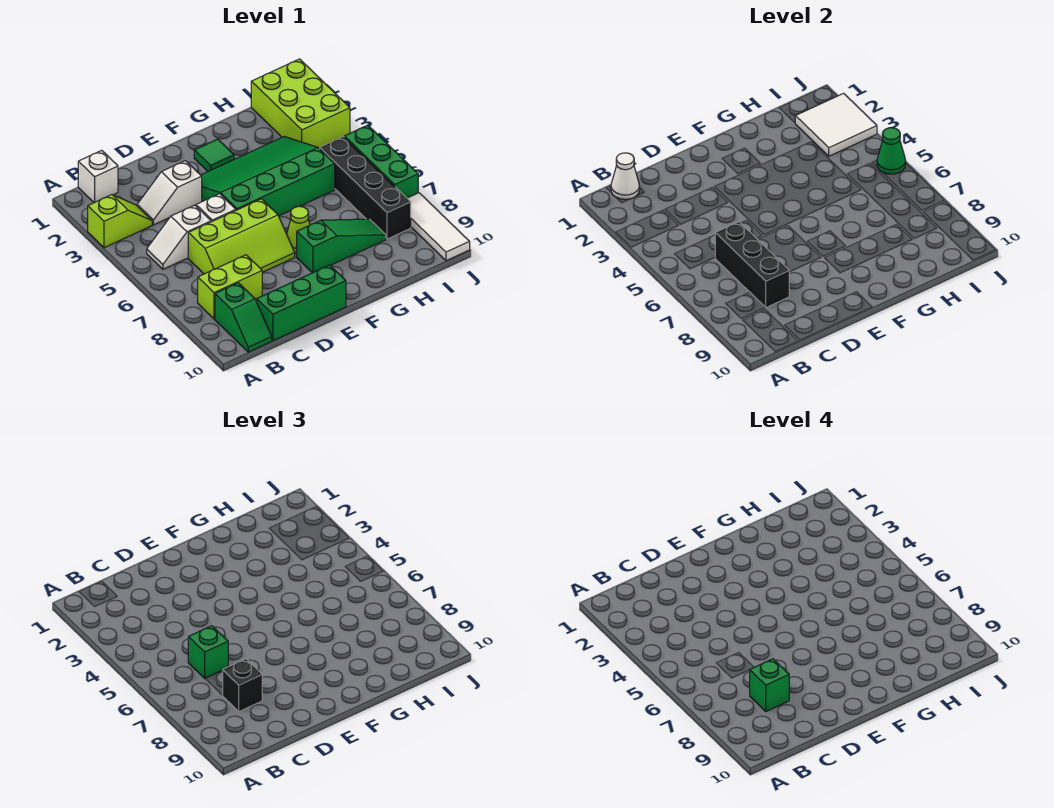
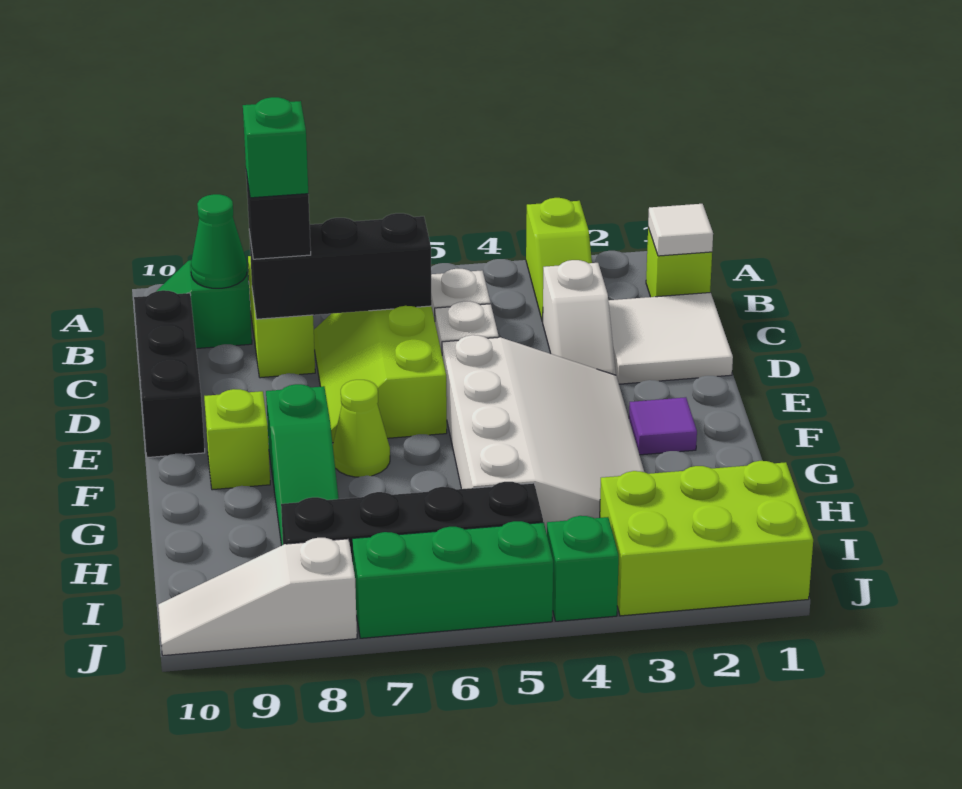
white 1x1 brick [78,150,118,203] -> lime 1x1 brick [646,228,712,297]
white 1x1 cone [611,153,640,199] -> white 1x1 tile [648,204,713,256]
white 1x2 slope [137,161,202,225] -> white 1x2 slope turned to [543,260,616,375]
green 1x1 brick [188,626,228,678] -> green 1x1 brick moved to [547,516,619,621]
green 1x3 brick [257,265,346,341] -> black 1x3 brick [134,290,205,458]
green 3x4 slope [201,137,335,216] -> white 3x4 slope [442,335,644,533]
green 1x1 tile [194,139,234,171] -> purple 1x1 tile [629,397,697,455]
none -> lime 1x1 brick [204,389,270,490]
white 2x2 tile [795,93,877,156] -> white 2x2 tile moved to [608,293,733,384]
green 1x1 cone [877,128,906,174] -> green 1x1 cone moved to [191,194,247,288]
white 1x3 tile [407,193,470,261] -> white 1x3 slope [158,538,357,656]

